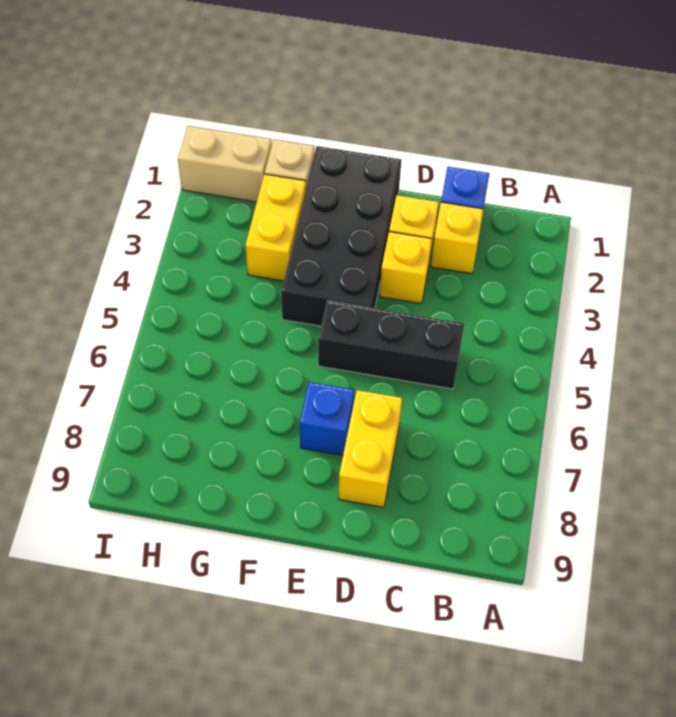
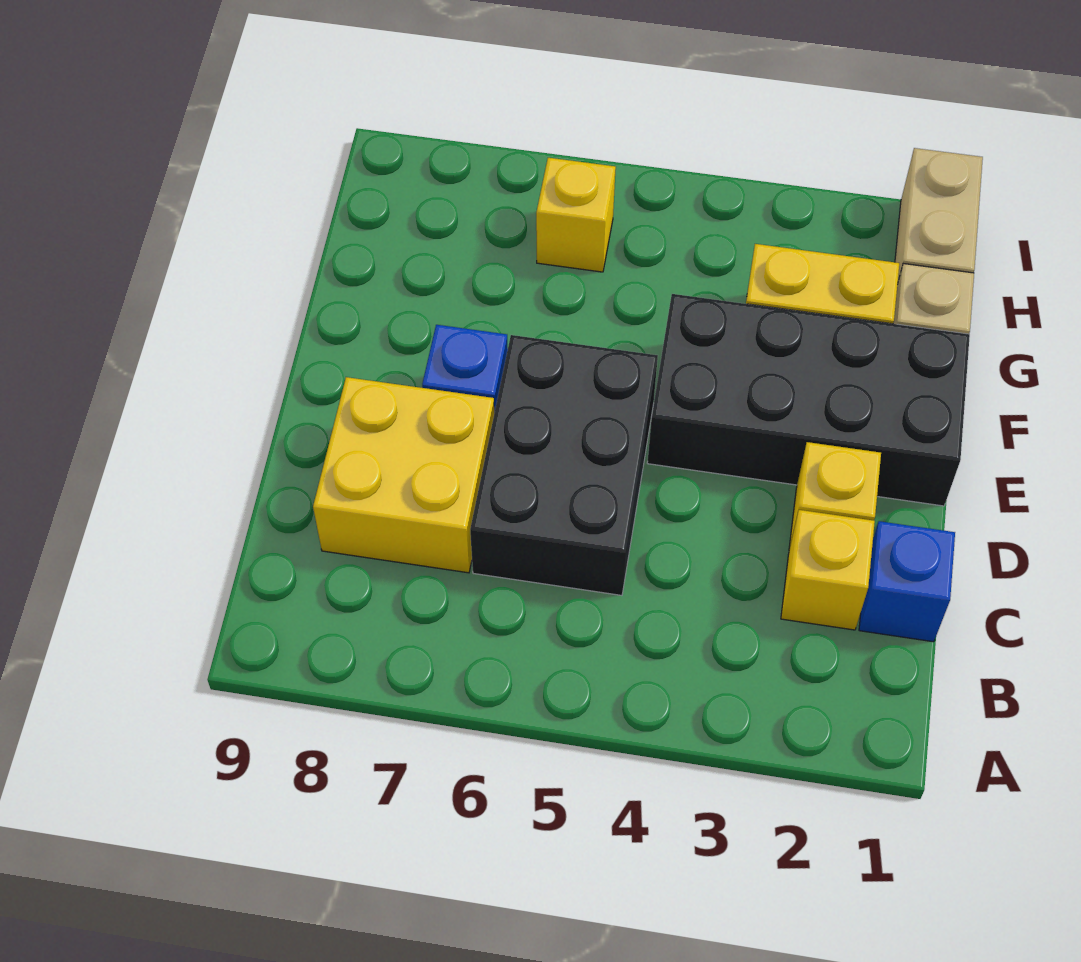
black 1x3 brick [318,301,464,389] -> black 2x3 brick [470,335,658,595]
yellow 1x1 brick [380,232,432,303] -> yellow 1x1 brick moved to [536,158,616,272]
yellow 1x2 brick [338,390,402,507] -> yellow 2x2 brick [313,377,494,573]

